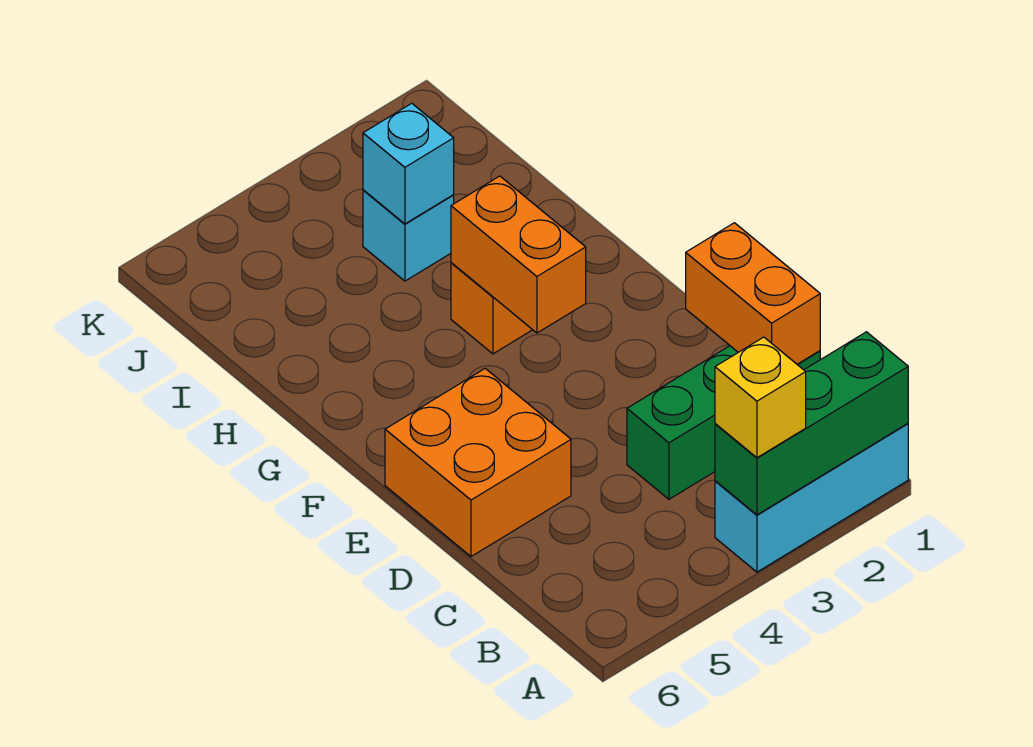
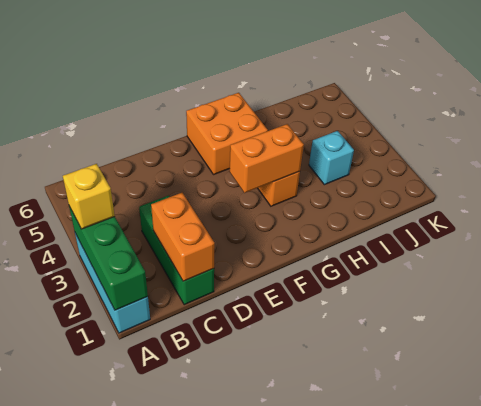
orange 1x2 brick [686,223,820,364] -> orange 1x2 brick turned to [151,193,215,281]
orange 2x2 brick [385,368,571,556] -> orange 2x2 brick moved to [186,93,268,175]
cyan 1x1 brick [363,103,454,224] -> none

